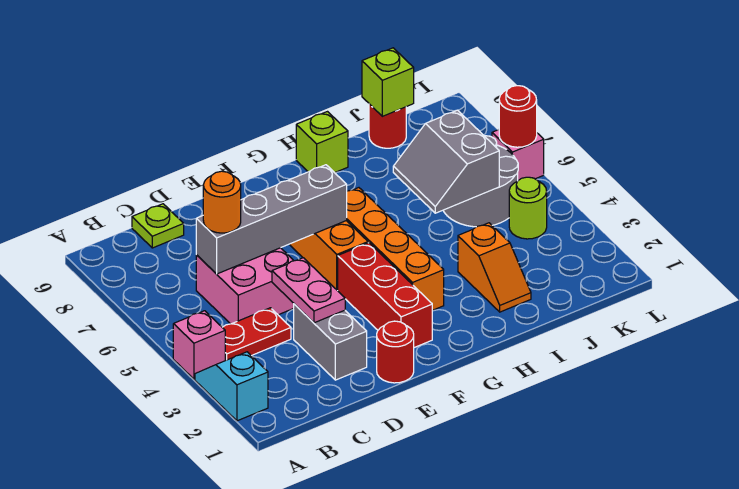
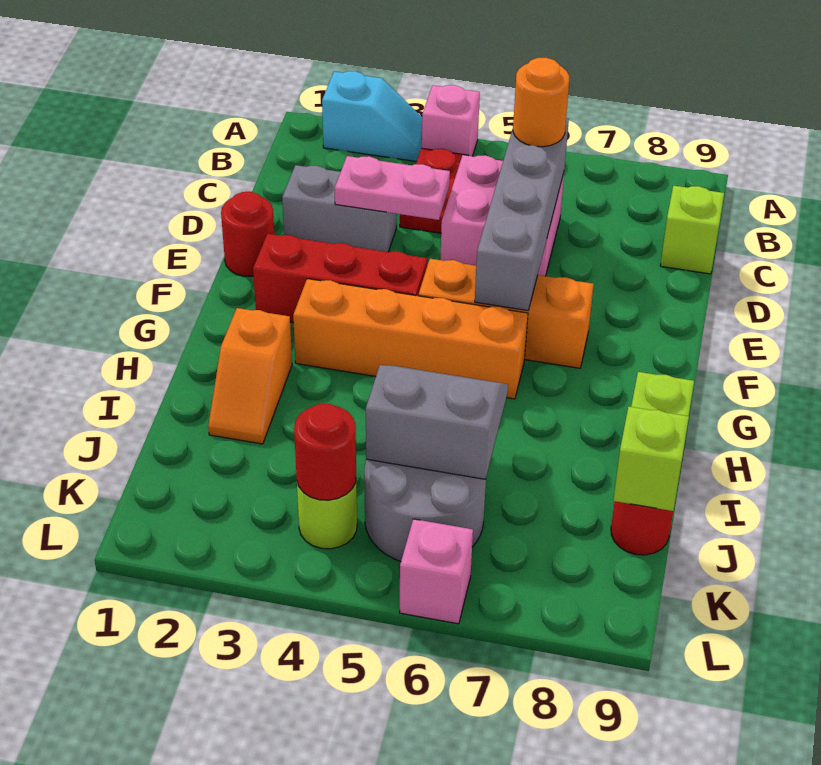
lime 1x1 plate [132,204,184,248] -> lime 1x1 brick [660,186,724,274]
orange 1x2 slope [458,223,531,312] -> orange 1x2 slope turned to [208,308,292,444]
red 1x1 round brick [499,86,537,147] -> red 1x1 round brick moved to [294,404,356,500]

